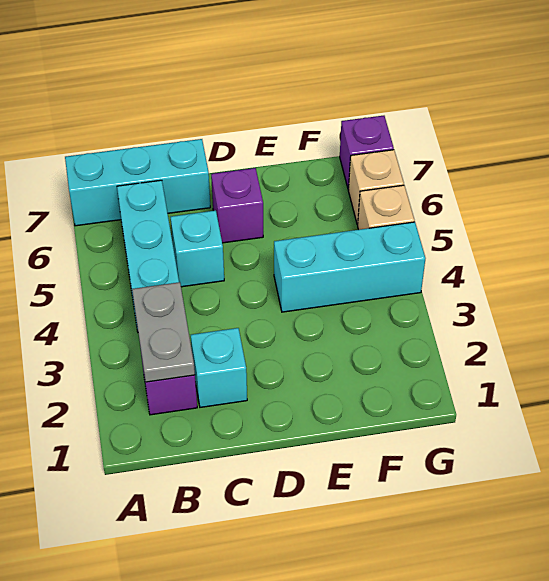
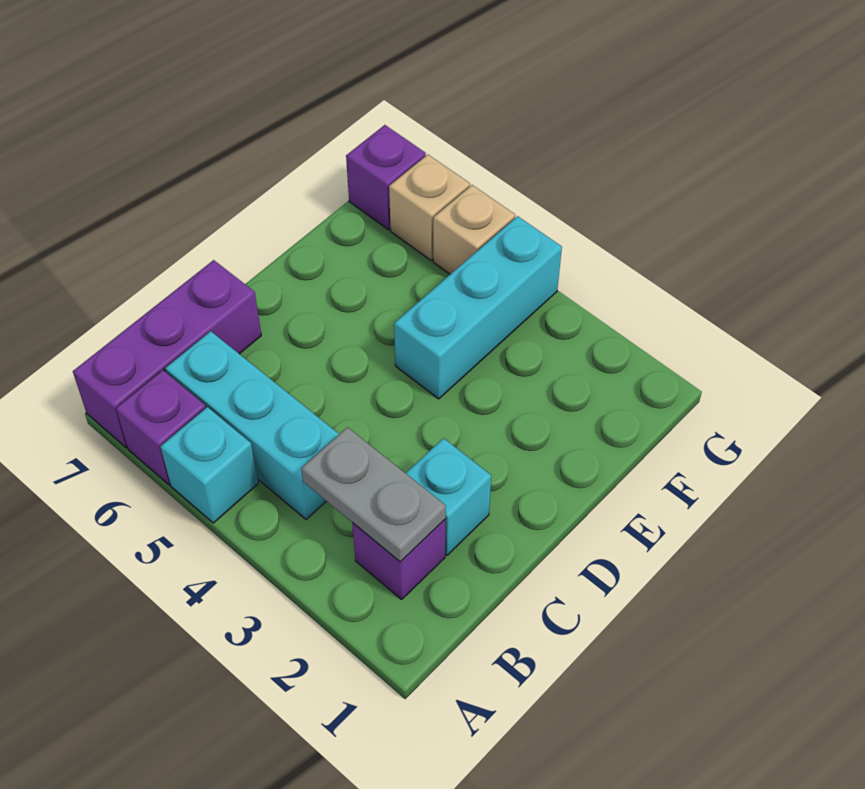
cyan 1x3 brick [65,139,210,226] -> purple 1x3 brick [73,260,261,448]
cyan 1x1 brick [171,210,224,287] -> cyan 1x1 brick moved to [160,407,258,523]
purple 1x1 brick [211,168,263,243] -> purple 1x1 brick moved to [116,370,206,485]

